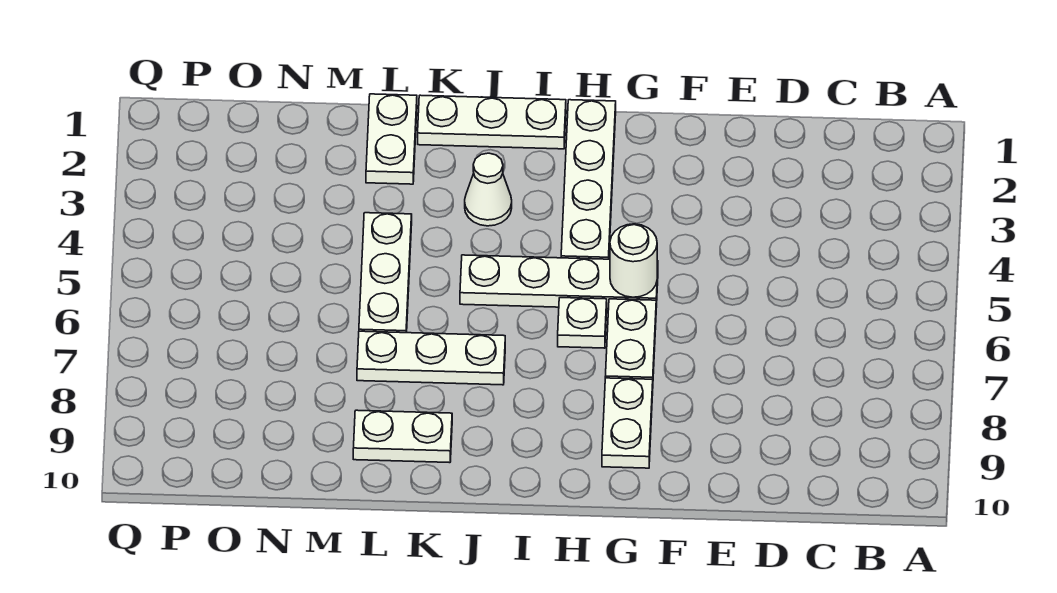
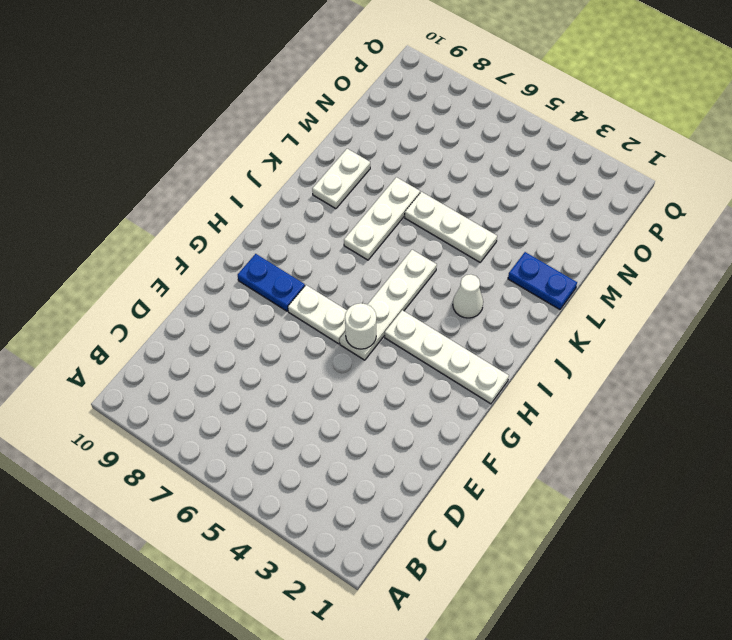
white 1x2 plate [602,378,653,468] -> blue 1x2 plate [238,254,305,311]
white 1x1 plate [558,298,607,348] -> none
white 1x3 plate [418,95,566,149] -> none
white 1x2 plate [366,94,417,184] -> blue 1x2 plate [508,252,577,309]

